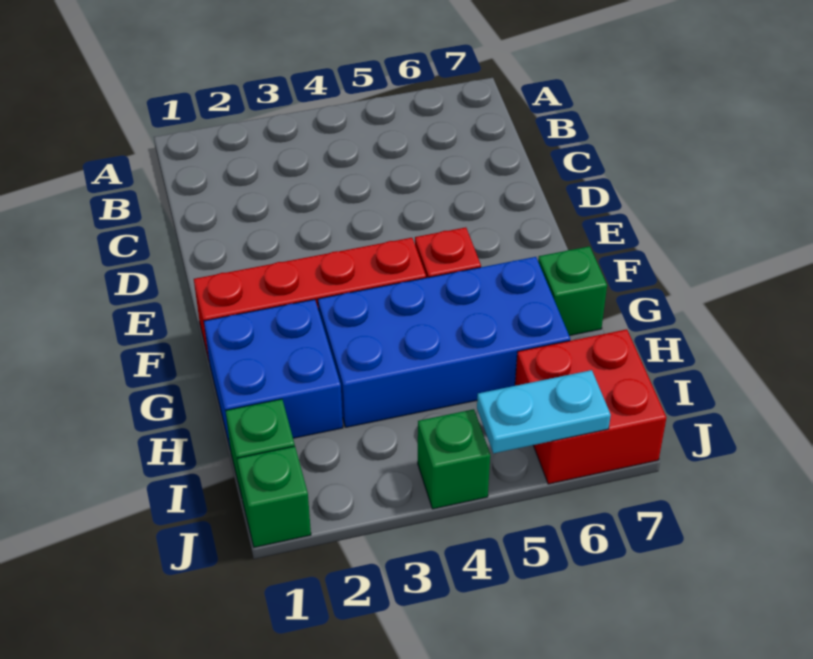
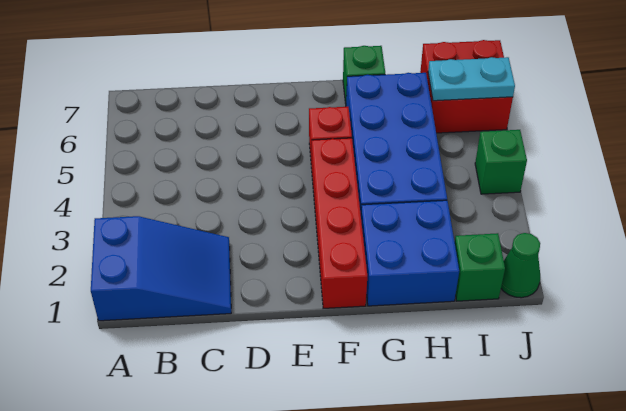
none -> blue 2x3 slope [91,216,231,321]
green 1x1 brick [237,446,311,547] -> green 1x1 cone [501,233,540,298]
cyan 1x2 plate [477,370,611,453] -> cyan 1x2 plate turned to [428,57,515,101]

